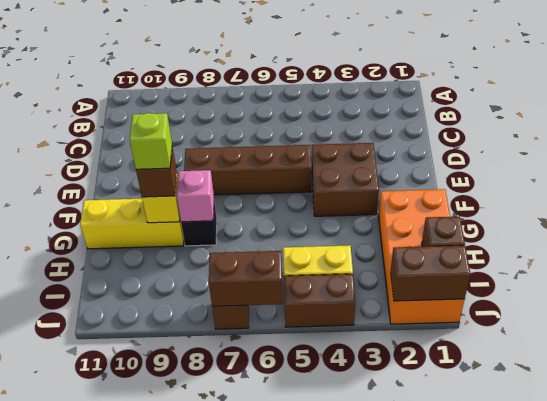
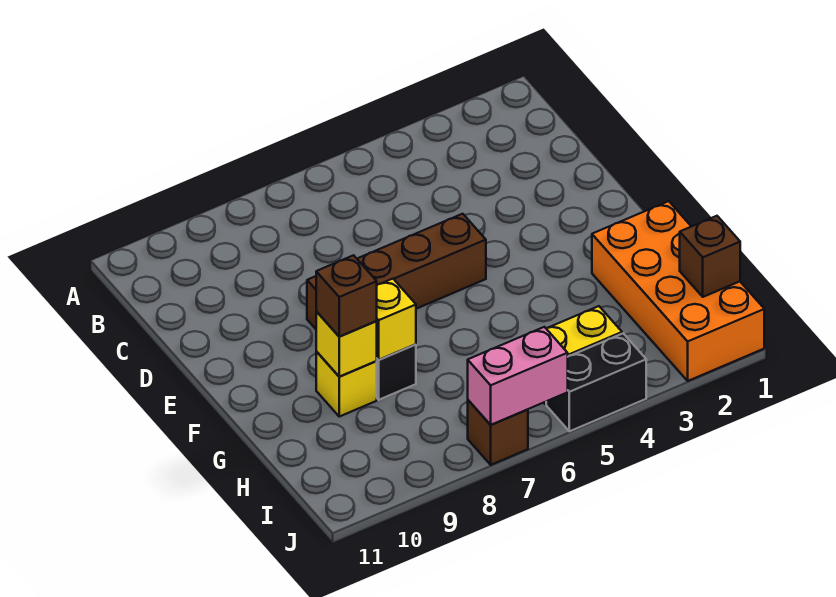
brown 2x2 brick [312,143,379,216] -> none
pink 1x1 brick [177,170,214,222] -> yellow 1x1 brick [377,279,416,360]
yellow 1x3 brick [80,199,184,249] -> yellow 1x1 brick [316,351,377,417]
lime 1x1 brick [130,113,172,169] -> none
brown 1x2 brick [390,245,470,301] -> none
brown 1x2 brick [284,274,355,327] -> black 1x2 brick [546,334,646,431]
brown 1x2 brick [208,251,283,306] -> pink 1x2 brick [468,327,568,425]

